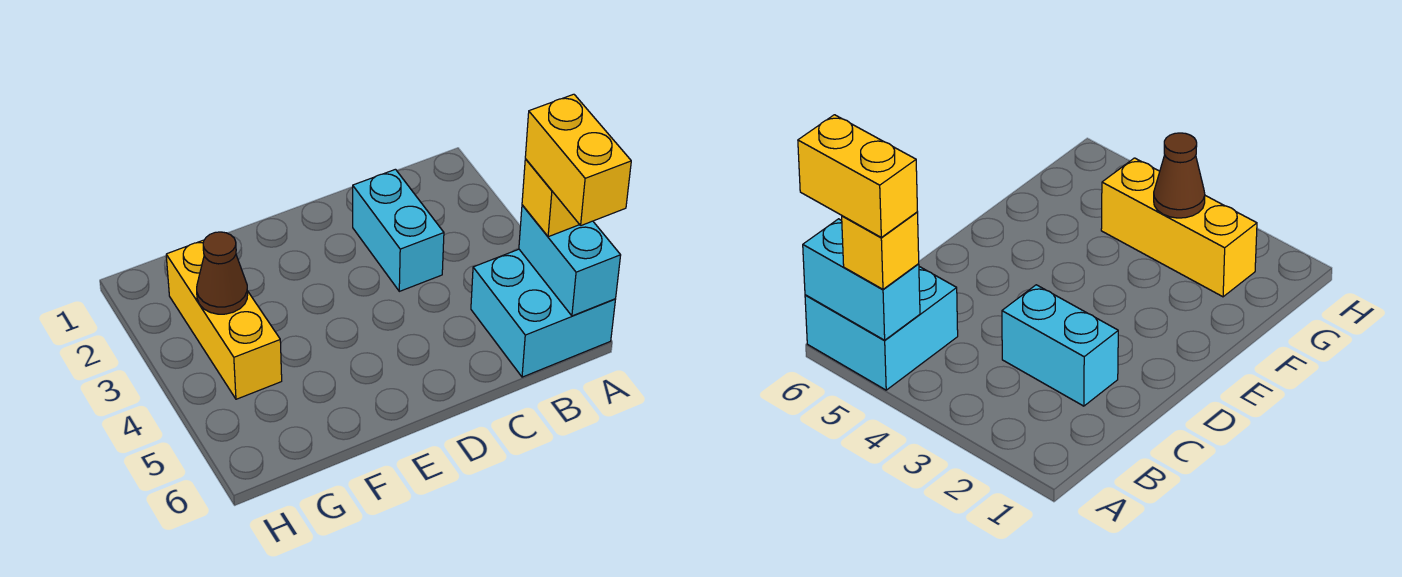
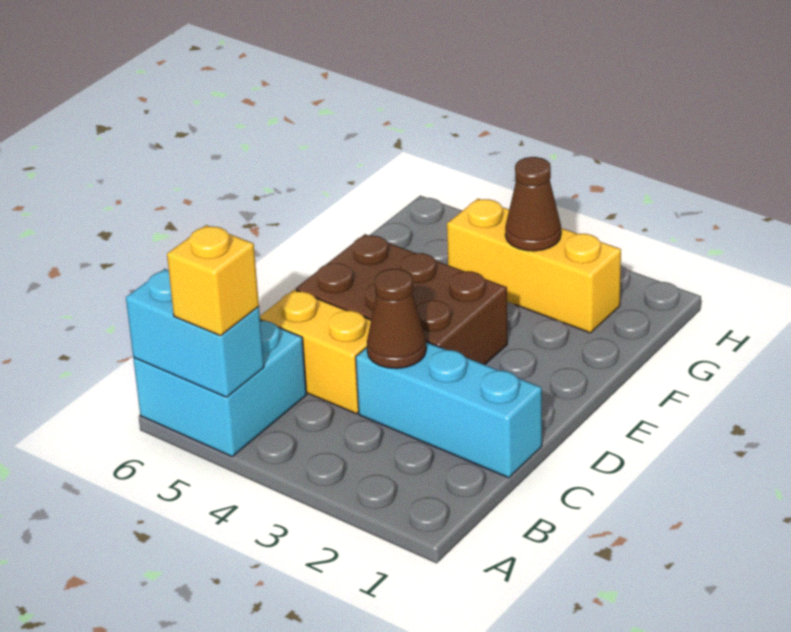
yellow 1x2 brick [525,94,631,225] -> yellow 1x2 brick moved to [260,290,371,414]
cyan 1x2 brick [353,169,444,291] -> cyan 1x3 brick [356,342,542,478]
none -> brown 1x1 cone [367,269,426,368]
none -> brown 2x3 brick [296,234,507,365]

